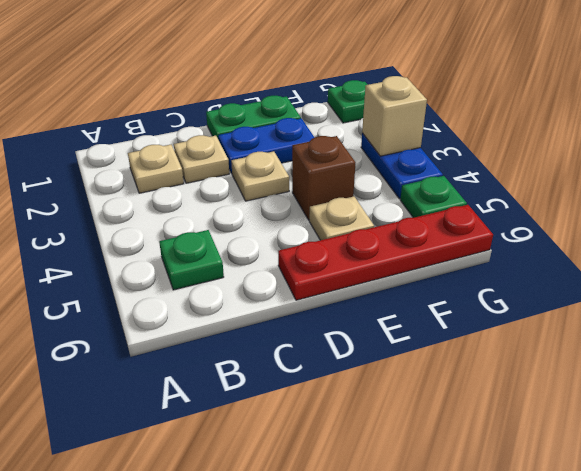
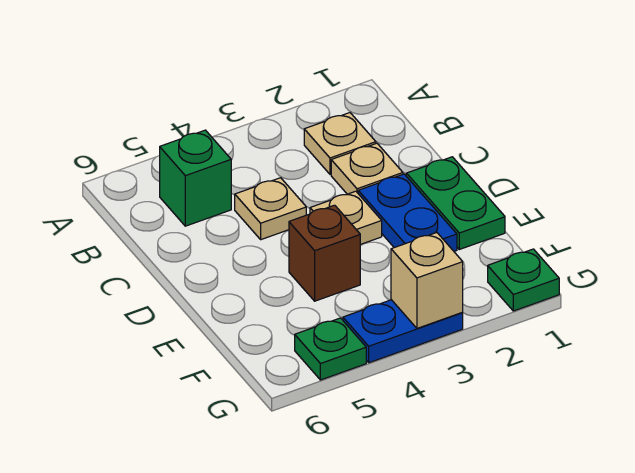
green 1x1 plate [159,230,224,290] -> green 1x1 brick [160,130,231,226]
red 1x4 plate [278,205,493,300] -> none
tan 1x1 plate [309,196,374,240] -> tan 1x1 plate moved to [235,178,306,240]

